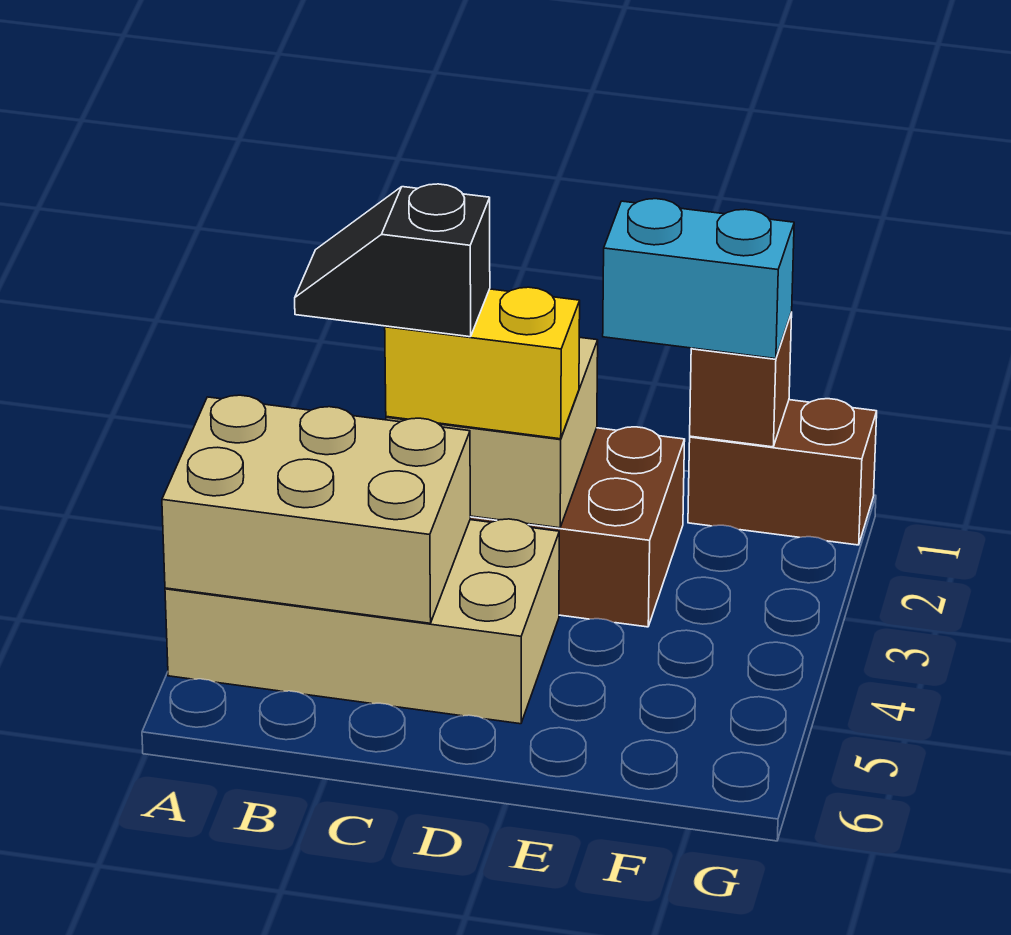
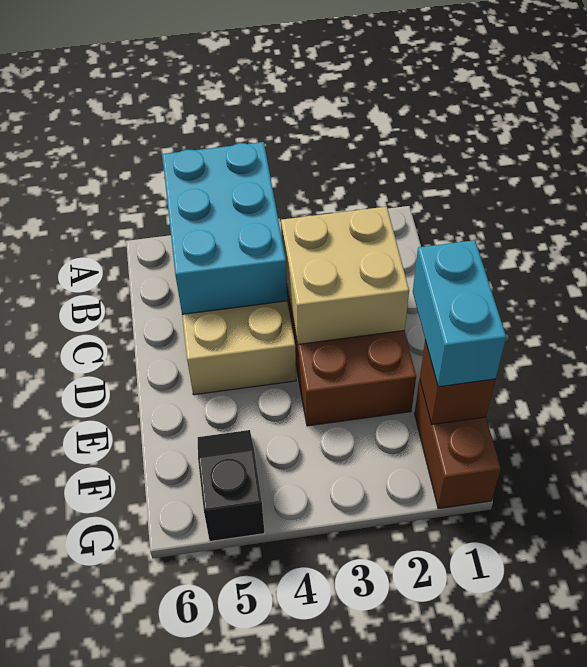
tan 2x3 brick [162,395,470,623] -> cyan 2x3 brick [162,142,287,314]
black 1x2 slope [295,184,490,337] -> black 1x2 slope moved to [198,430,265,541]
yellow 1x2 brick [385,287,580,439] -> none

